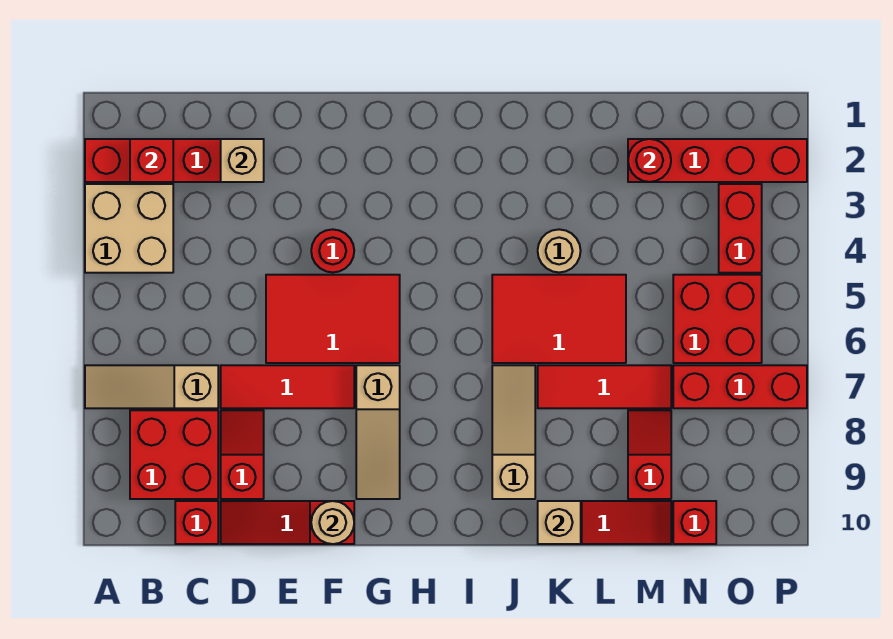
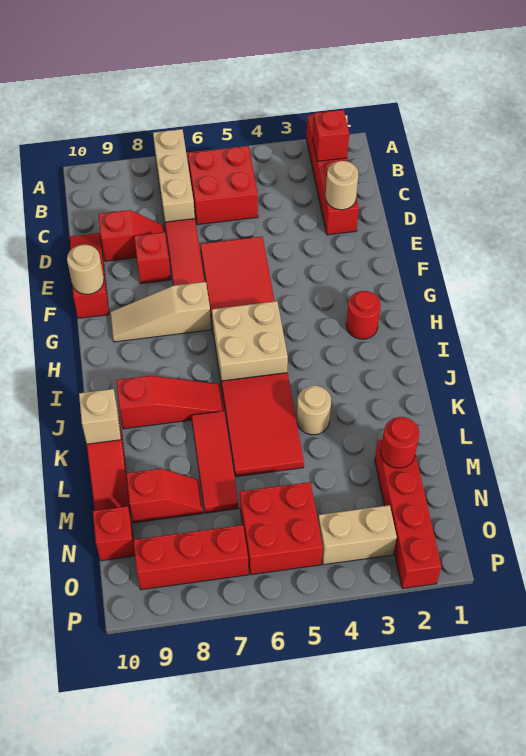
tan 2x2 brick [85,184,173,273] -> tan 2x2 brick moved to [212,301,288,385]
tan 1x3 slope [85,365,218,408] -> tan 1x3 brick [153,129,195,222]
red 2x2 brick [130,410,218,499] -> red 2x2 brick moved to [188,146,258,225]
red 1x1 brick [175,501,218,544] -> red 1x1 brick moved to [134,232,171,284]
tan 1x1 brick [221,139,264,182] -> tan 1x1 round brick [326,161,358,210]
red 1x1 round brick [311,229,354,272] -> red 1x1 round brick moved to [346,291,381,339]
tan 1x3 slope [492,365,535,499] -> red 1x3 slope [116,376,224,429]
red 1x3 brick [673,365,807,408] -> red 1x3 brick turned to [133,525,249,590]
red 1x2 brick [719,184,762,273] -> tan 1x2 brick [318,505,397,565]

